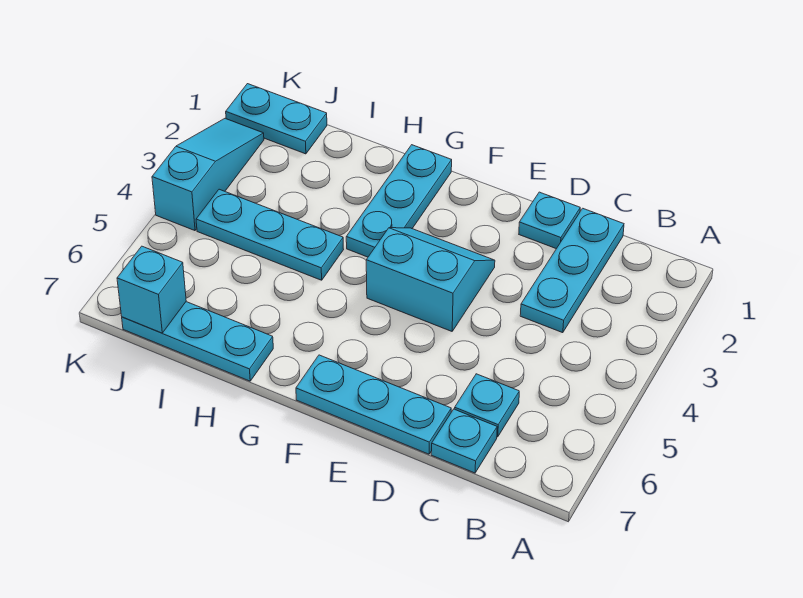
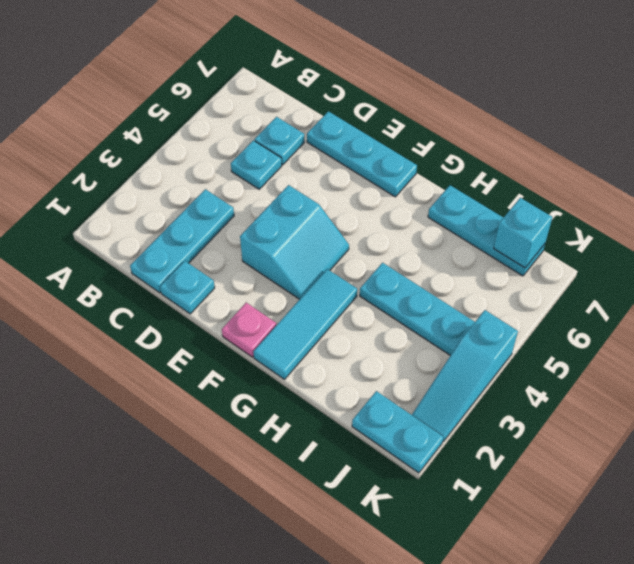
cyan 1x1 plate [431,409,497,473] -> cyan 1x1 plate moved to [231,140,282,189]
cyan 2x2 slope [366,228,495,331] -> cyan 2x2 slope turned to [240,185,349,299]
none -> pink 1x1 plate [222,303,276,357]
cyan 1x3 plate [346,145,452,257] -> cyan 1x3 tile [253,269,357,379]

